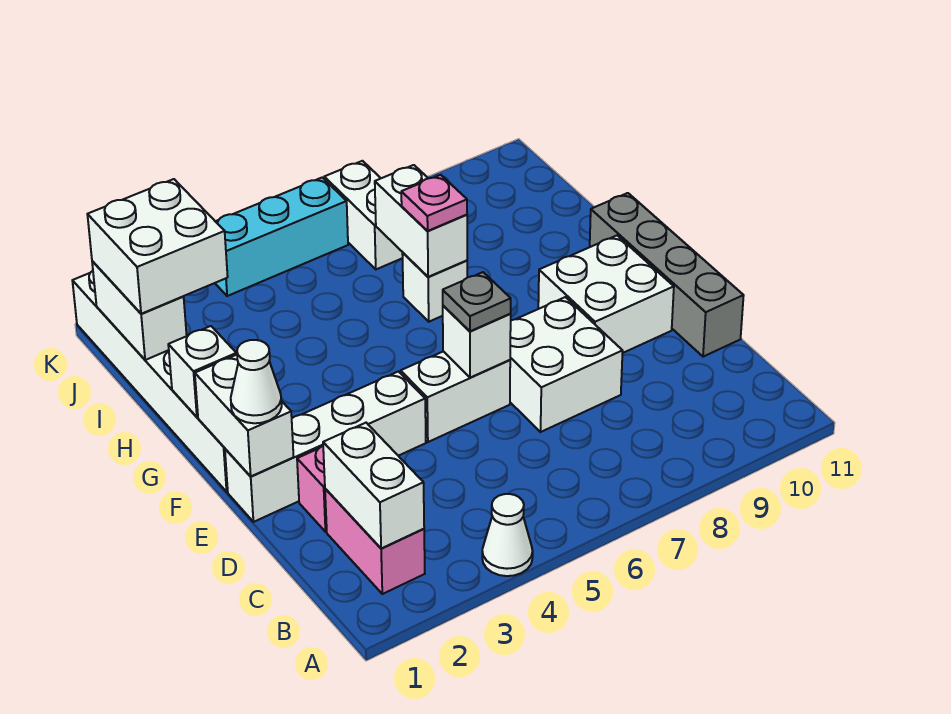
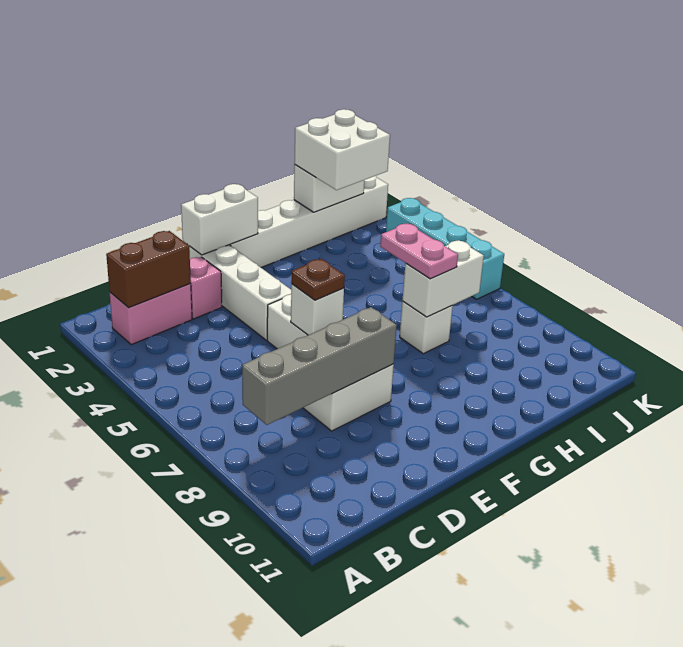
white 1x1 cone [482,494,533,576] -> none
white 1x2 brick [323,423,424,549] -> brown 1x2 brick [106,231,191,308]
grey 1x4 brick [590,193,744,357] -> grey 1x4 brick moved to [242,307,397,425]
white 1x1 cone [231,340,282,423] -> none
grey 1x1 plate [443,272,511,331] -> brown 1x1 plate [291,259,345,300]
white 2x2 brick [538,236,674,353] -> none
white 1x1 brick [168,326,237,417] -> none
pink 1x1 plate [401,175,467,231] -> pink 1x2 plate [380,224,458,279]
white 1x2 brick [324,161,403,269] -> none
cyan 1x3 brick [215,178,348,296] -> cyan 1x4 brick [386,198,504,299]

